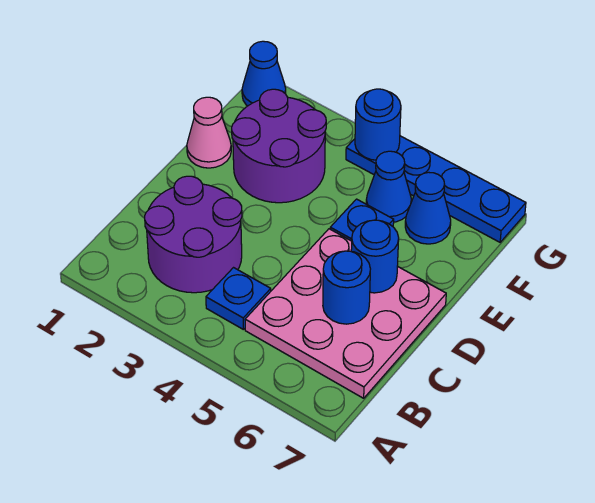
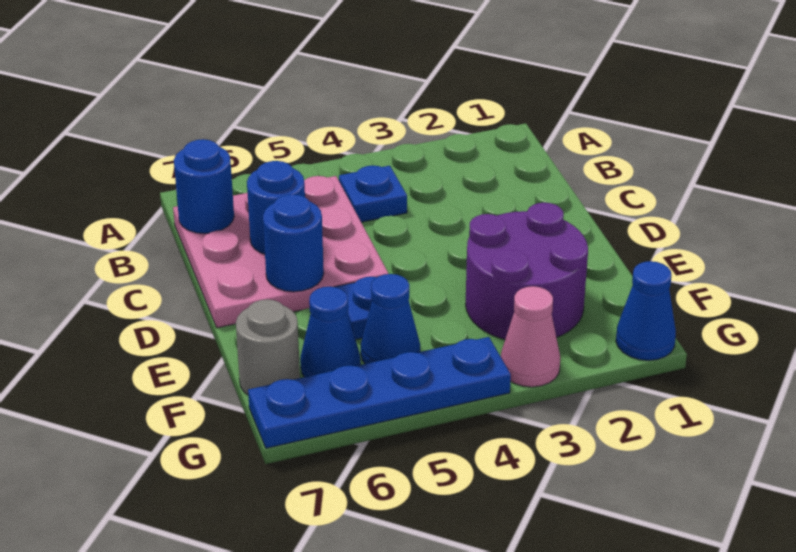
purple 2x2 round brick [145,176,242,293] -> none
pink 1x1 cone [187,97,231,168] -> pink 1x1 cone moved to [501,286,560,387]
none -> grey 1x1 round brick [236,299,300,395]
blue 1x1 round brick [355,89,401,160] -> blue 1x1 round brick moved to [174,139,234,234]

